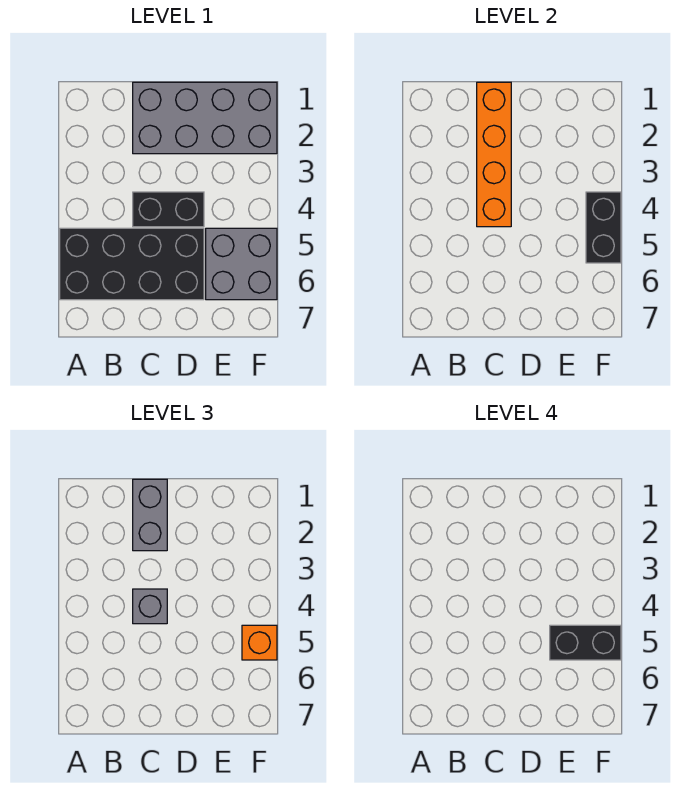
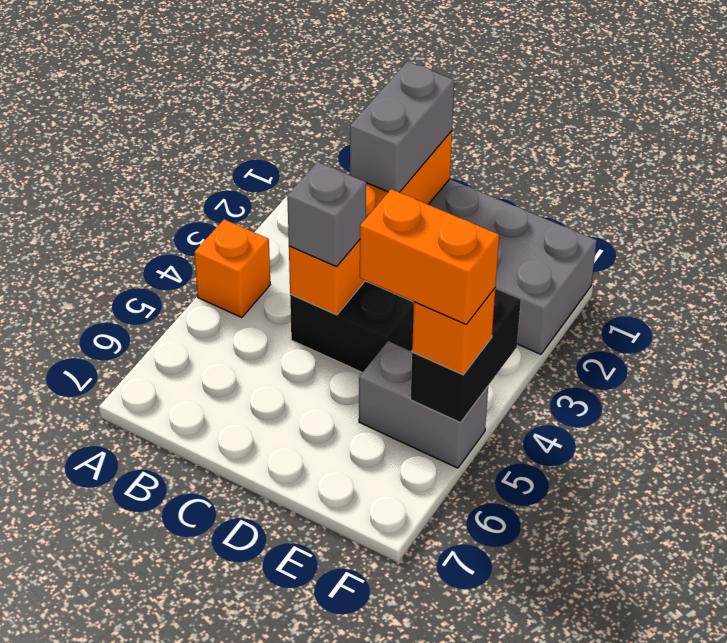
none -> orange 1x1 brick [194,219,270,318]
black 2x4 brick [60,228,204,300] -> none
grey 2x2 brick [206,228,277,300] -> grey 1x2 brick [359,341,488,468]
black 1x2 brick [550,625,621,660] -> orange 1x2 brick [360,189,499,324]

